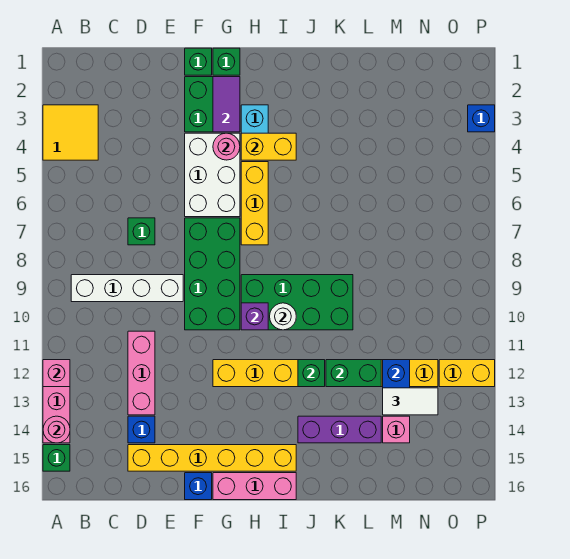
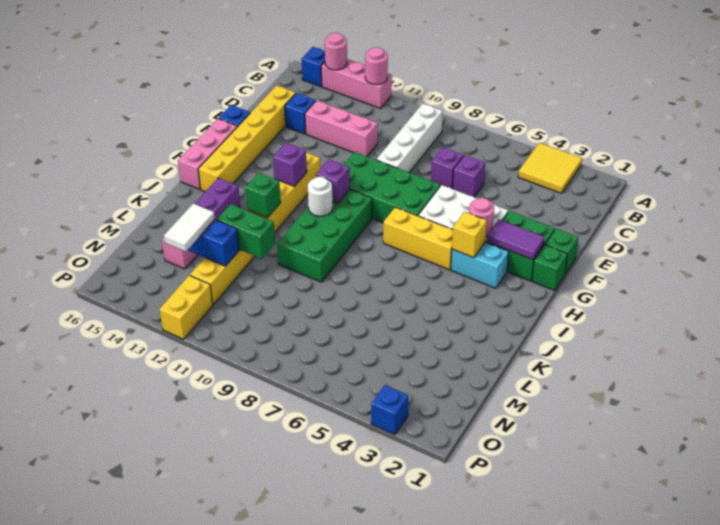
pink 1x1 brick [43,360,70,387] -> pink 1x1 round brick [365,47,388,85]
green 1x1 brick [43,445,70,471] -> blue 1x1 brick [301,47,325,87]
none -> purple 1x1 brick [453,155,485,197]
green 1x1 brick [128,218,155,245] -> purple 1x1 brick [431,147,463,189]
yellow 1x2 brick [241,133,296,160] -> yellow 1x1 brick [452,212,487,258]
none -> purple 1x1 brick [273,143,307,186]
green 1x2 brick [326,360,381,387] -> green 1x2 brick turned to [217,204,275,259]

